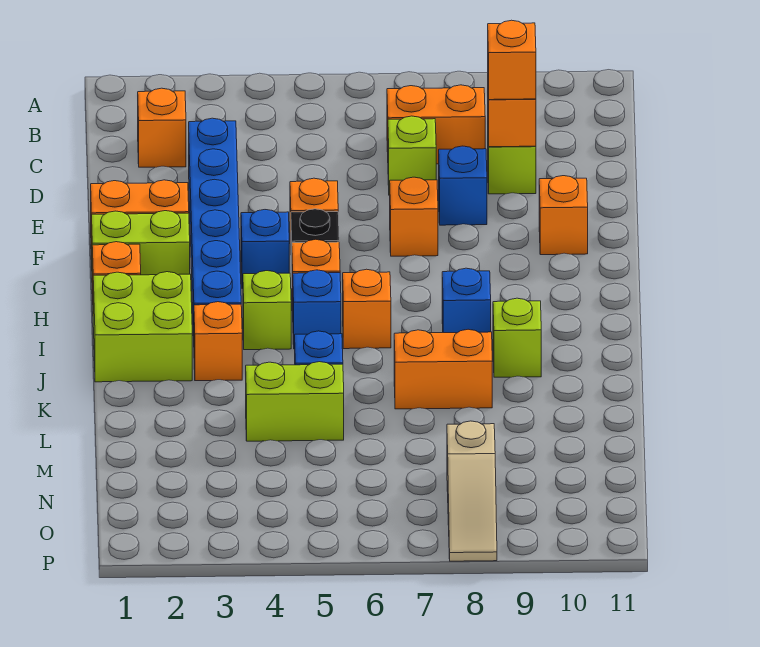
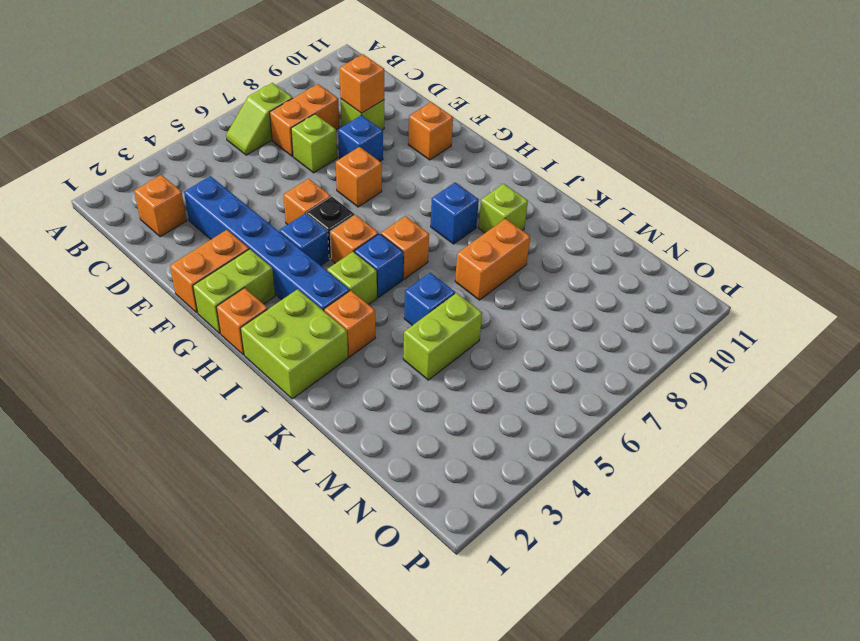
none -> lime 1x2 slope [226,83,292,155]
orange 1x1 brick [488,20,536,100] -> none
tan 1x3 slope [447,421,497,561] -> none

